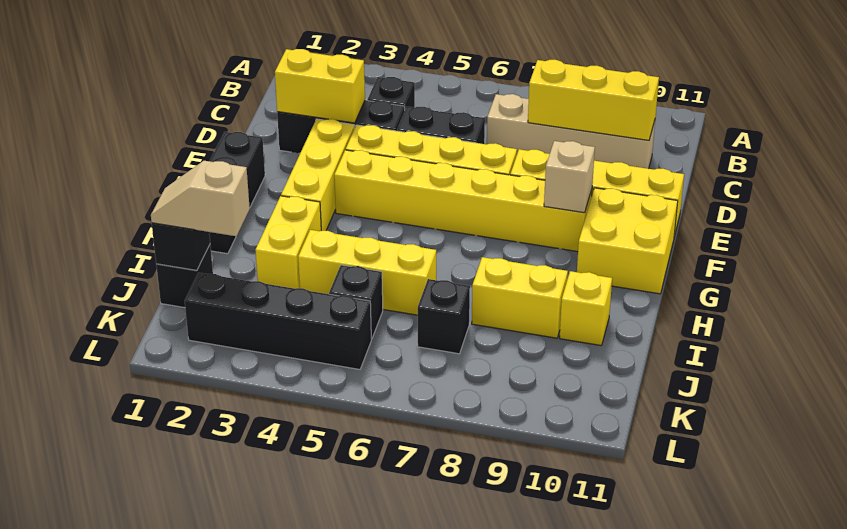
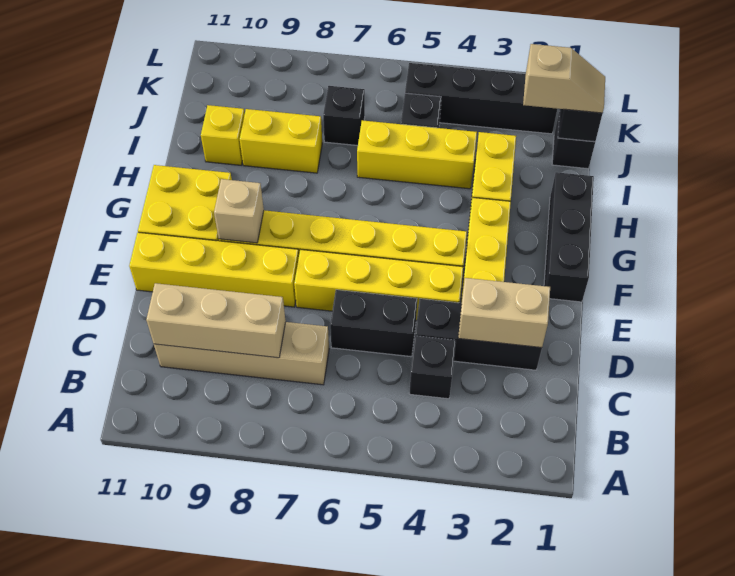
yellow 1x3 brick [528,60,659,140] -> tan 1x3 brick [146,283,286,358]
yellow 1x2 brick [275,49,365,123] -> tan 1x2 brick [458,278,550,348]

